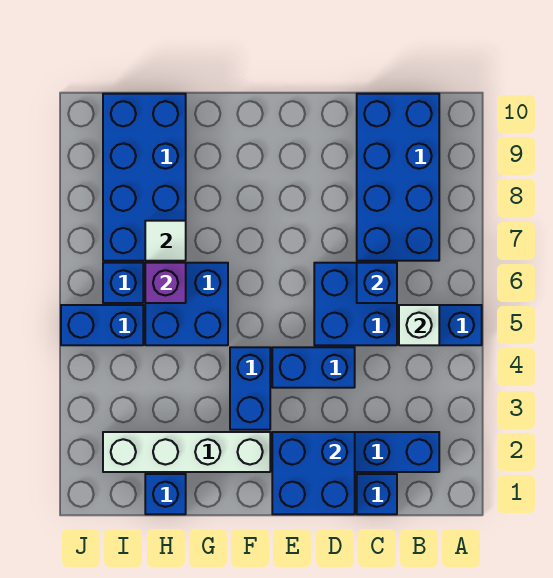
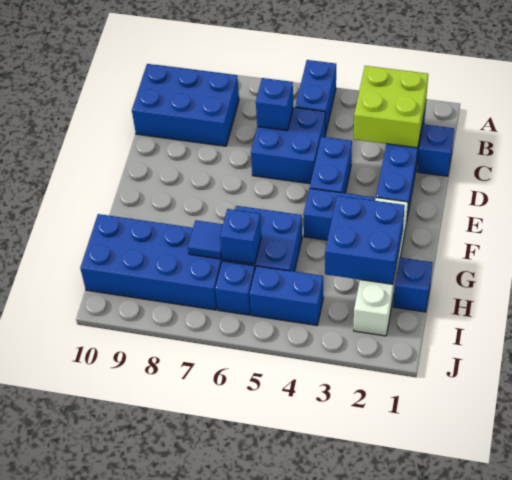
none -> lime 2x2 brick [354,66,428,148]
white 1x1 brick [399,305,439,345] -> none
blue 2x4 brick [357,94,439,261] -> blue 2x3 brick [132,64,239,146]
blue 2x2 brick [272,432,355,514] -> blue 2x2 brick moved to [325,196,405,284]
purple 1x1 brick [145,263,186,303] -> blue 1x1 brick [220,209,261,264]
white 1x1 tile [145,221,186,261] -> blue 1x1 tile [188,220,223,259]
blue 1x2 brick [61,305,143,345] -> blue 1x2 brick turned to [250,266,323,325]

